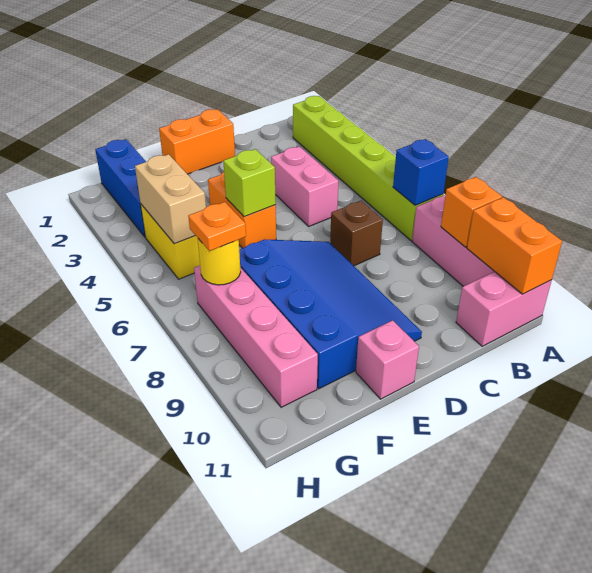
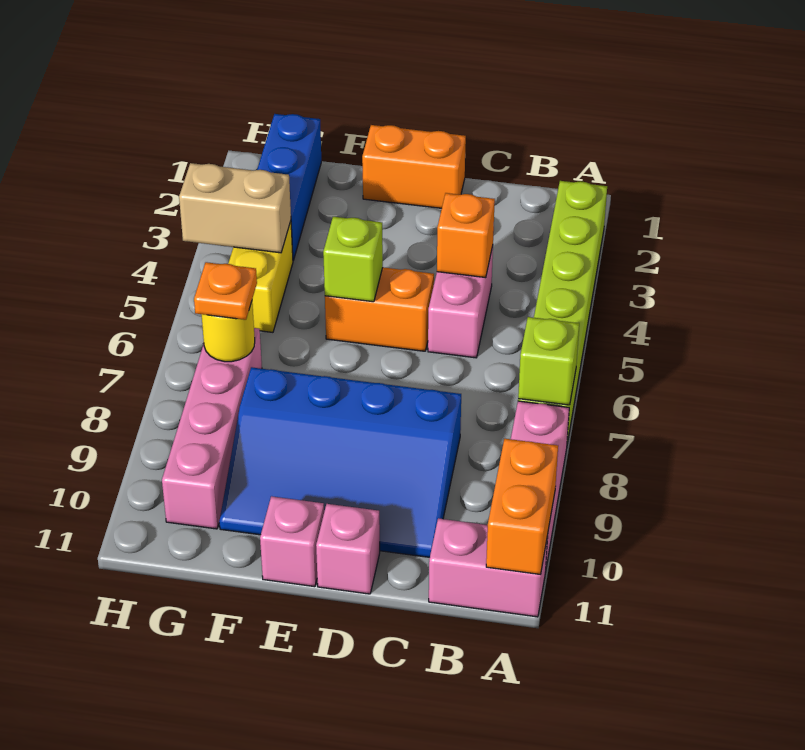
blue 1x1 brick [393,139,449,205] -> lime 1x1 brick [518,317,579,405]
orange 1x1 brick [441,177,502,247] -> orange 1x1 brick moved to [437,193,495,278]
brown 1x1 brick [330,201,383,266] -> none
blue 3x4 slope [239,239,422,389] -> blue 3x4 slope turned to [219,367,461,557]
none -> pink 1x1 brick [316,504,380,594]
orange 1x2 brick [208,172,276,248] -> orange 1x2 brick turned to [325,267,434,351]
tan 1x2 brick [135,154,206,244] -> tan 1x2 brick turned to [179,163,291,253]

